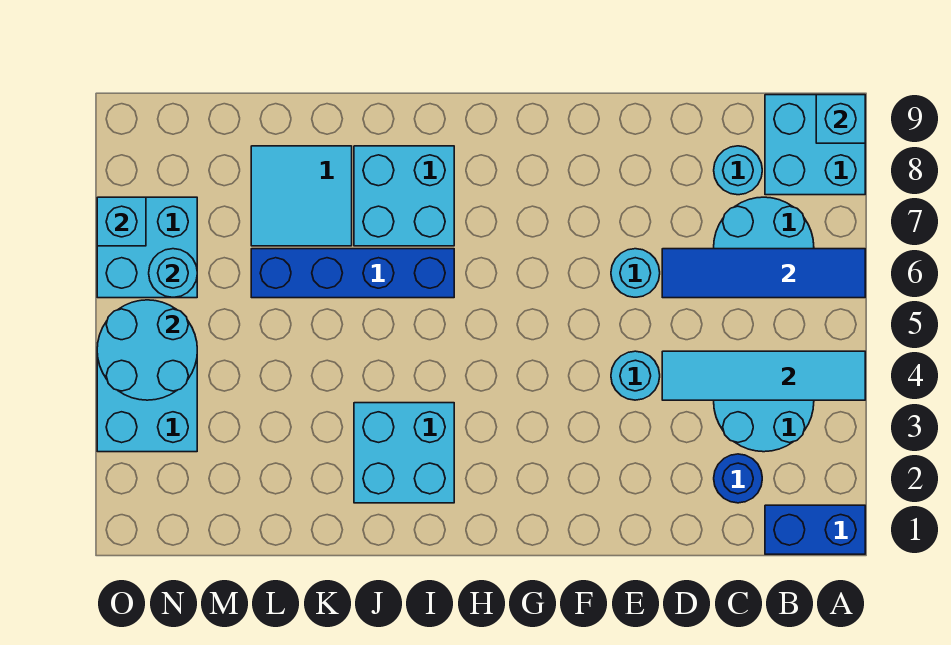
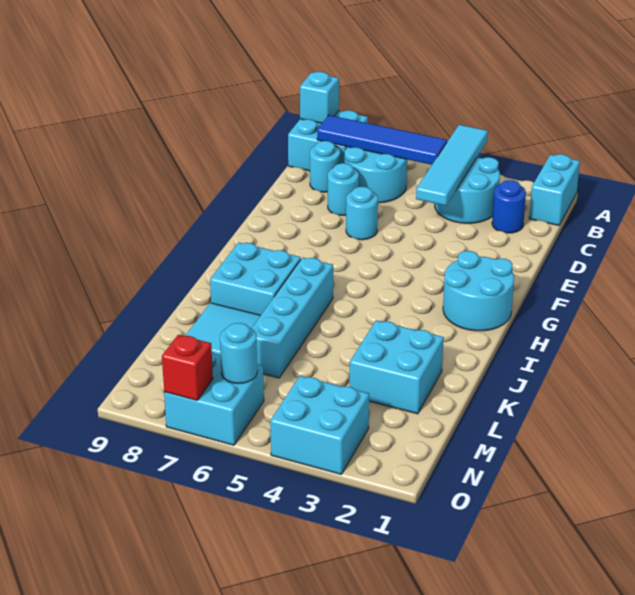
blue 1x2 brick [765,505,865,554] -> cyan 1x2 brick [529,154,580,225]
blue 1x4 tile [662,249,865,298] -> blue 1x4 tile turned to [317,115,447,165]
cyan 1x1 round brick [611,351,660,400] -> cyan 1x1 round brick moved to [328,163,359,215]
cyan 2x2 brick [354,403,454,503] -> cyan 2x2 brick moved to [350,321,444,414]
blue 1x4 brick [251,249,454,298] -> cyan 1x4 brick [252,257,333,378]
cyan 2x2 round brick [97,300,197,400] -> cyan 2x2 round brick moved to [443,251,514,331]
cyan 1x1 brick [97,197,146,246] -> red 1x1 brick [162,335,213,400]

